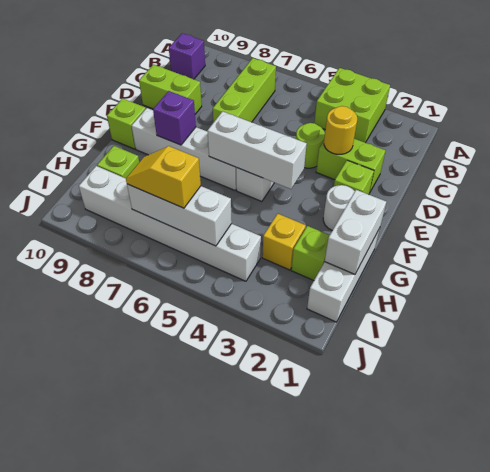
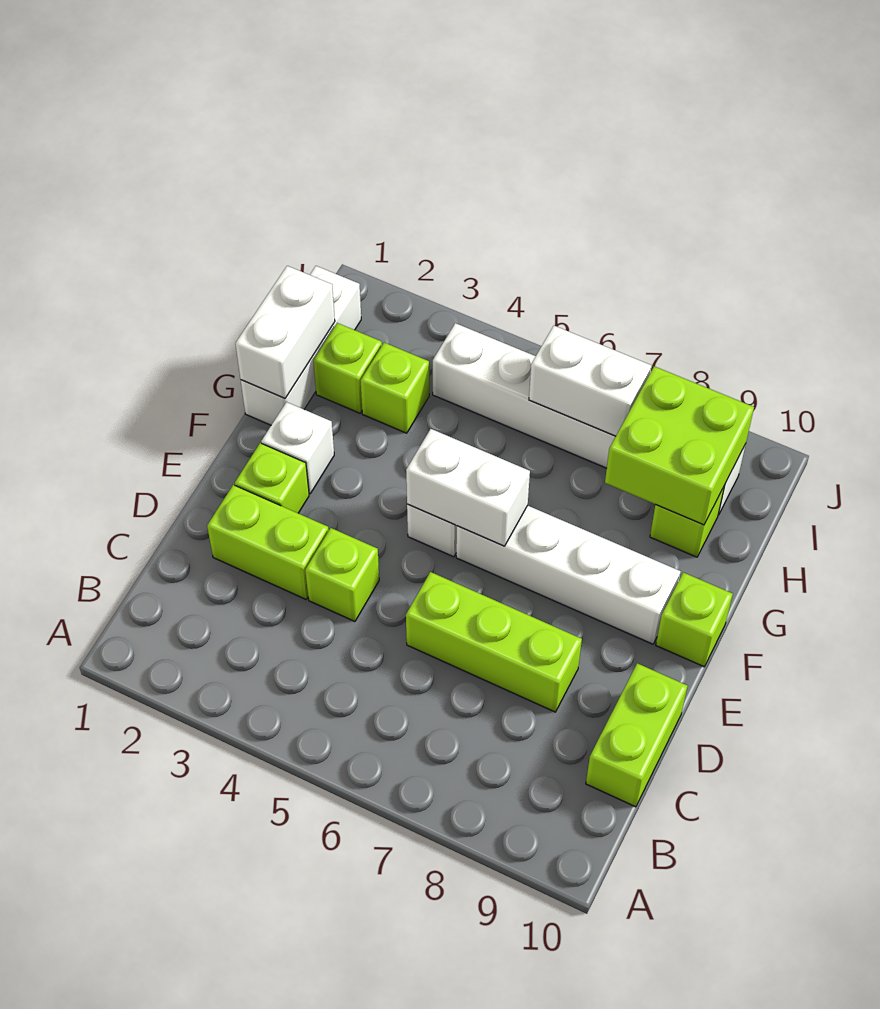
lime 2x2 brick [314,68,390,143] -> lime 2x2 brick moved to [605,366,754,525]
lime 1x3 brick [213,58,276,123] -> lime 1x3 brick turned to [406,572,582,712]
purple 1x1 brick [169,33,205,79] -> none
yellow 1x1 round brick [324,106,357,154] -> none
lime 1x1 round brick [296,123,325,168] -> lime 1x1 brick [305,528,379,621]
lime 1x2 brick [139,65,202,114] -> lime 1x2 brick turned to [586,663,687,807]
white 1x1 round brick [323,185,355,231] -> white 1x1 brick [261,402,334,494]
white 1x3 brick [207,111,307,189] -> white 1x2 brick [406,429,530,546]
purple 1x1 brick [153,91,196,145] -> none
yellow 1x1 brick [262,214,306,270] -> lime 1x1 brick [361,343,429,433]
white 1x3 brick [127,184,232,246] -> white 1x2 brick [529,326,651,436]
yellow 1x2 slope [126,146,201,208] -> none

